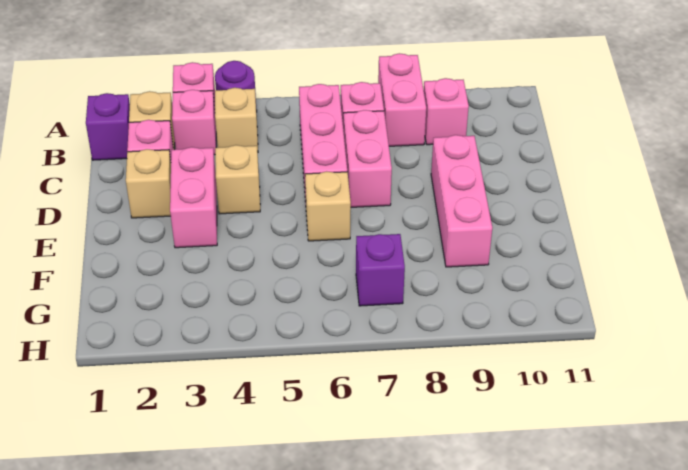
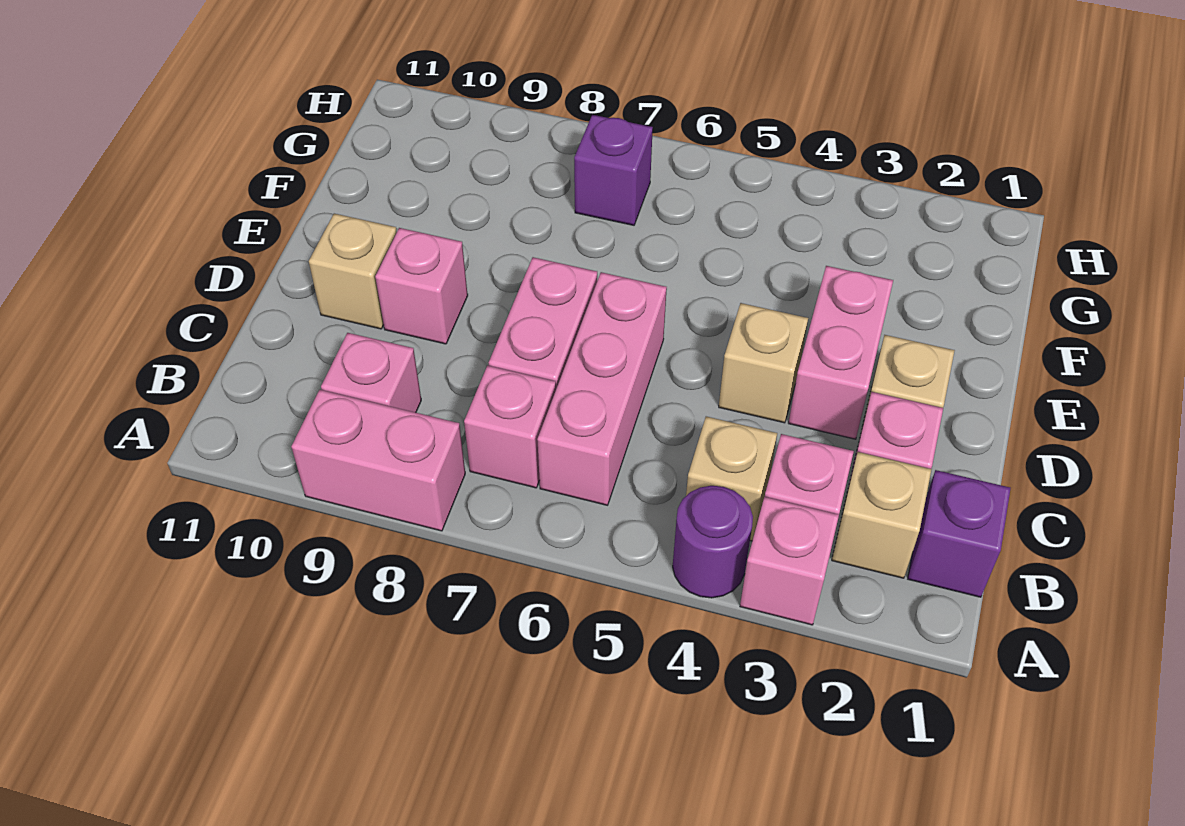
pink 1x2 brick [378,53,426,146] -> pink 1x2 brick turned to [291,390,465,531]
pink 1x3 brick [431,135,492,267] -> pink 1x1 brick [375,228,468,344]
tan 1x1 brick [305,171,351,241] -> tan 1x1 brick moved to [309,214,397,329]

